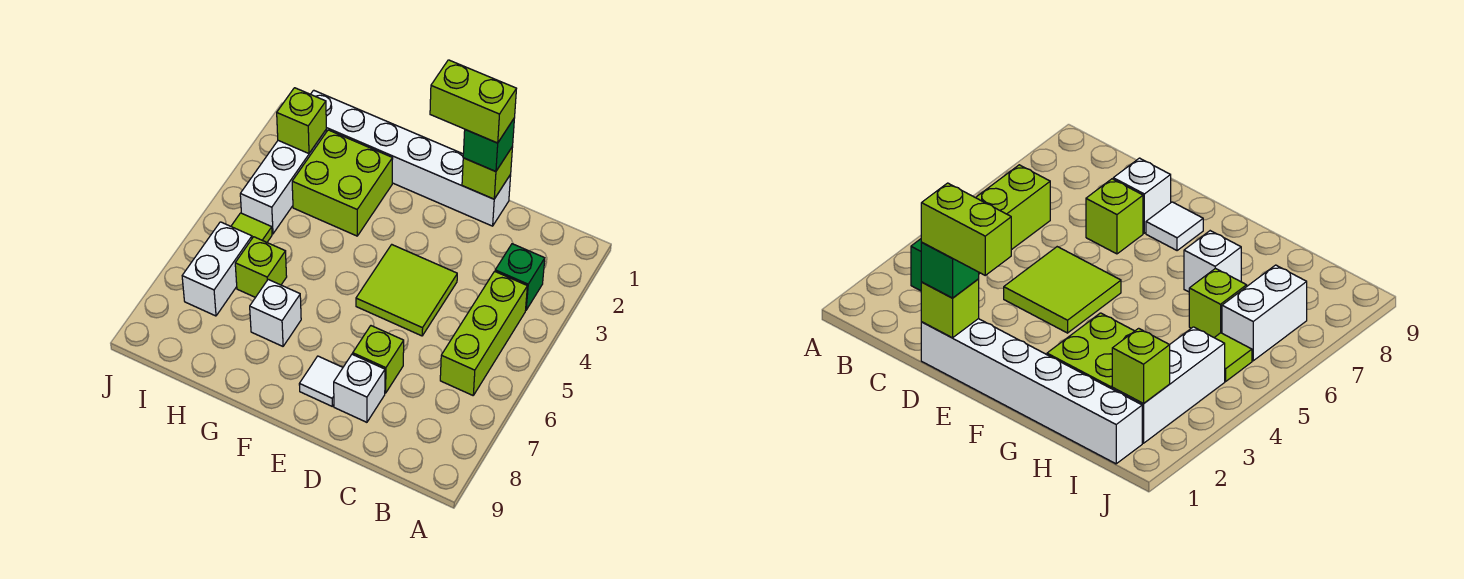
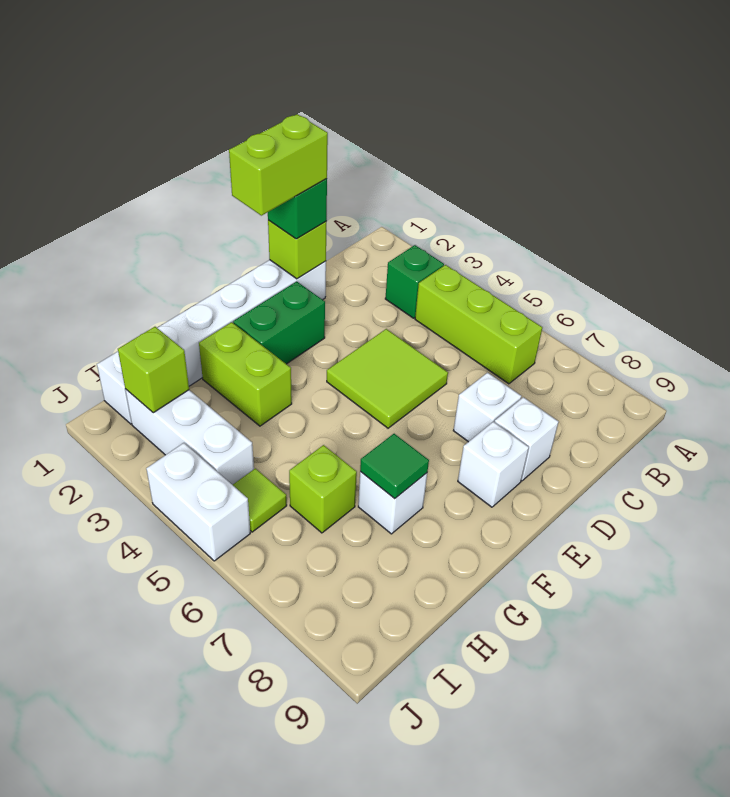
lime 1x1 brick [353,326,404,393] -> white 1x1 brick [453,373,521,442]
none -> green 1x2 brick [233,281,325,364]
white 1x1 tile [299,356,343,406] -> white 1x1 brick [458,422,529,507]
lime 2x2 brick [292,130,393,236] -> lime 1x2 brick [199,322,292,426]
none -> green 1x1 tile [360,434,429,499]
white 1x2 brick [182,222,252,316] -> white 1x2 brick moved to [146,443,250,561]

